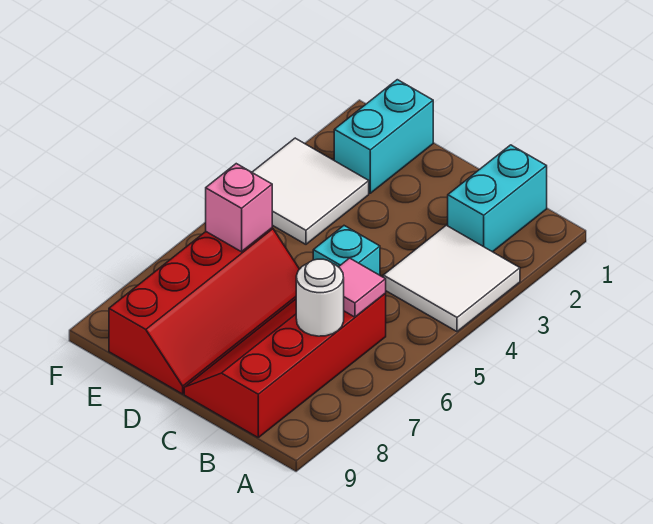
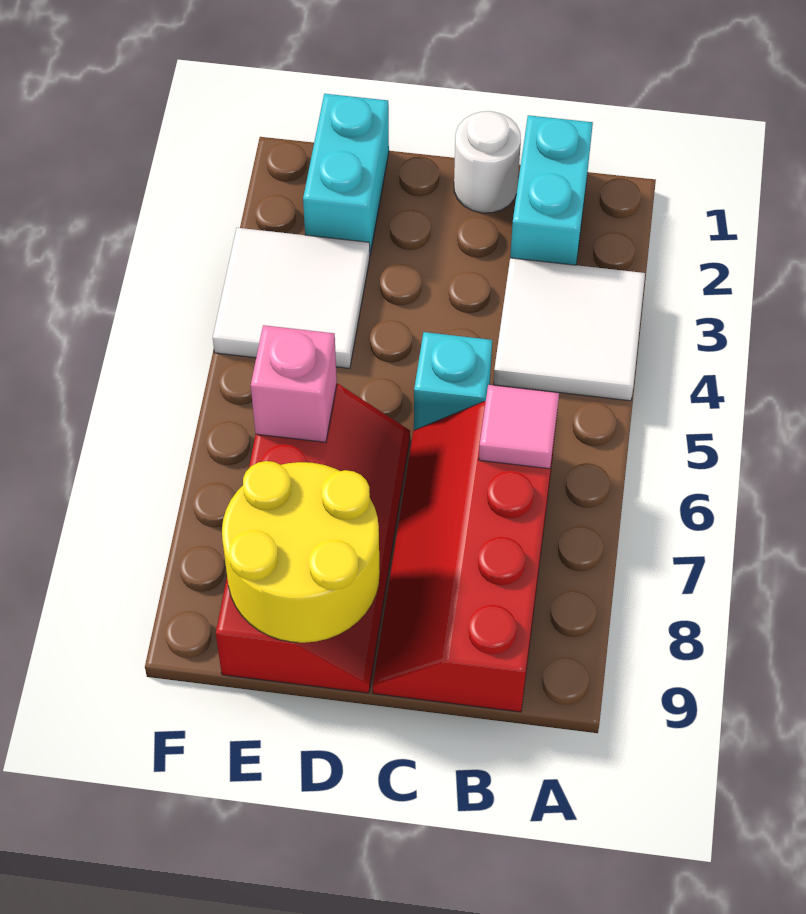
white 1x1 round brick [296,259,344,336] -> white 1x1 round brick moved to [454,111,521,213]
none -> yellow 2x2 round brick [222,461,380,643]

